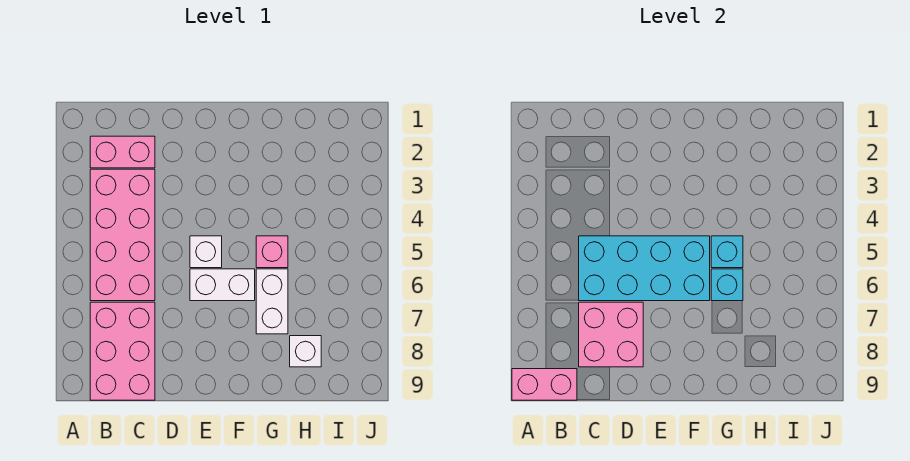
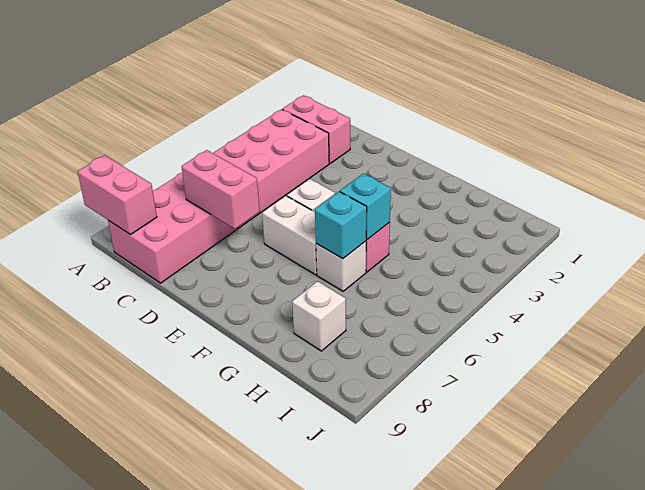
cyan 2x4 brick [579,236,710,301] -> none
pink 2x2 brick [579,302,643,367] -> pink 1x2 brick [182,150,260,229]
white 1x2 brick [256,269,288,334] -> white 1x1 brick [316,241,366,291]

